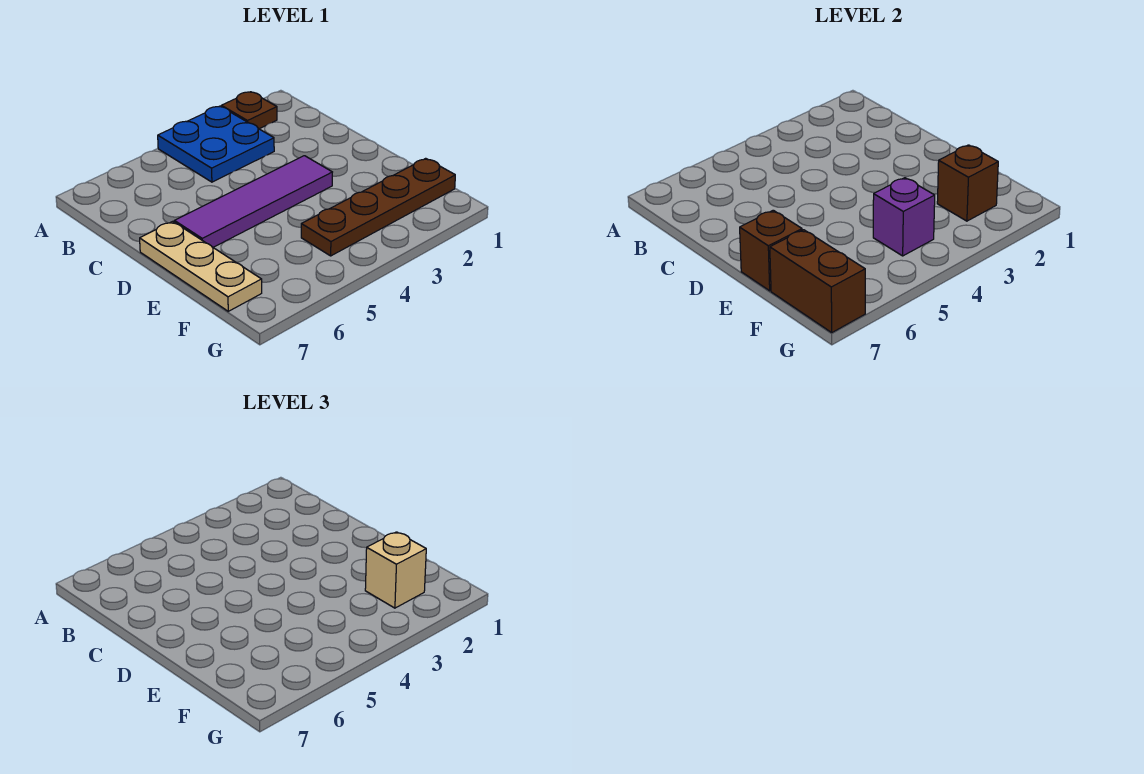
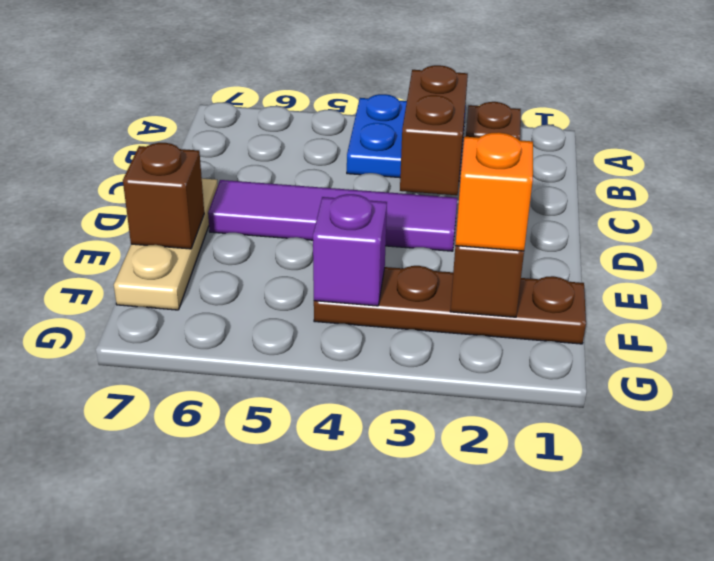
tan 1x1 brick [365,532,426,608] -> orange 1x1 brick [455,132,533,251]
brown 1x2 brick [770,230,865,332] -> brown 1x2 brick moved to [400,65,468,195]

